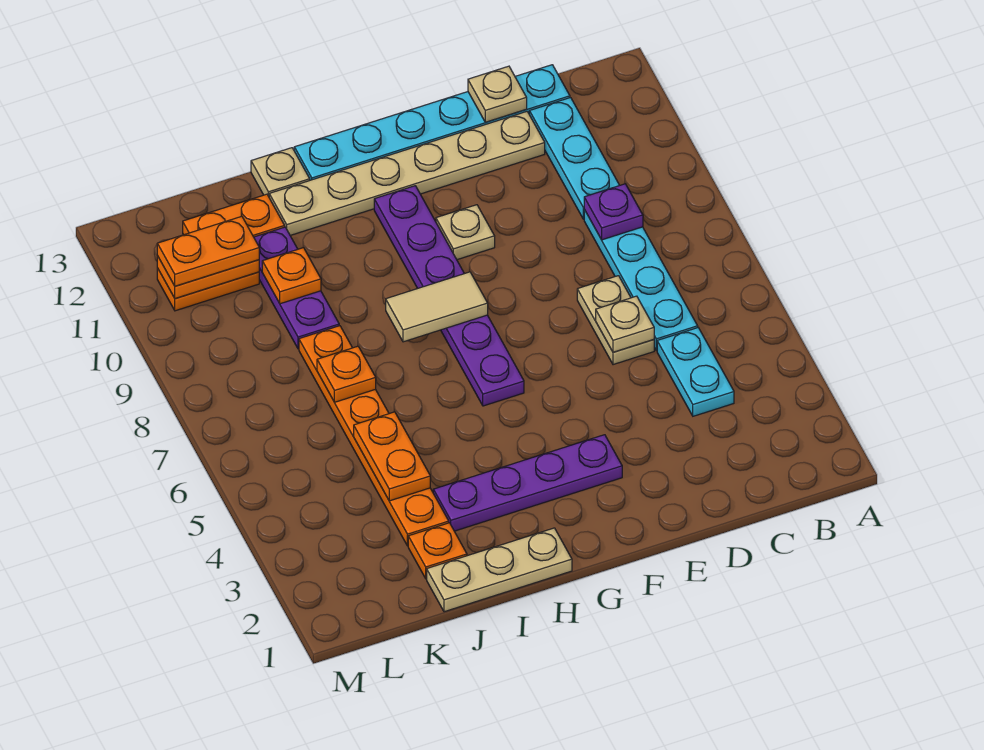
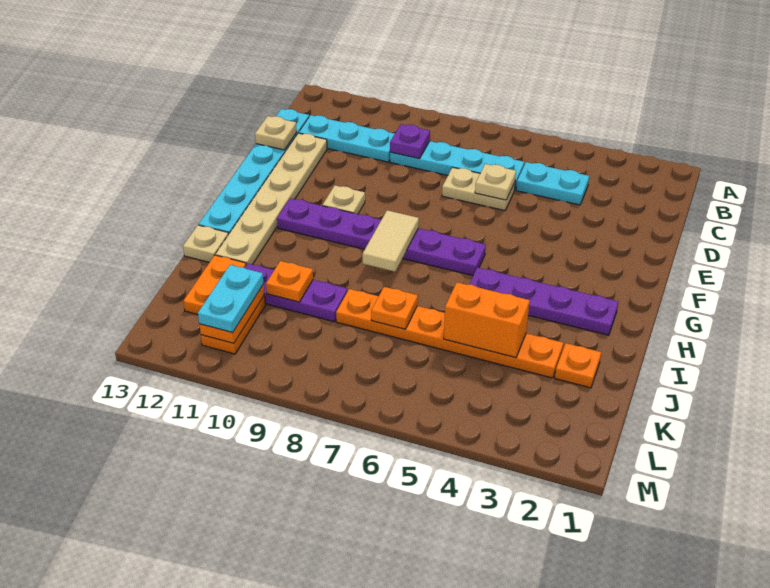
purple 1x4 plate [433,435,622,531] -> purple 1x4 plate turned to [469,267,618,335]
tan 1x3 plate [427,528,572,612] -> none
orange 1x2 plate [354,412,430,501] -> orange 1x2 brick [444,282,530,358]
orange 1x2 plate [157,216,259,286] -> cyan 1x2 plate [198,265,264,333]

